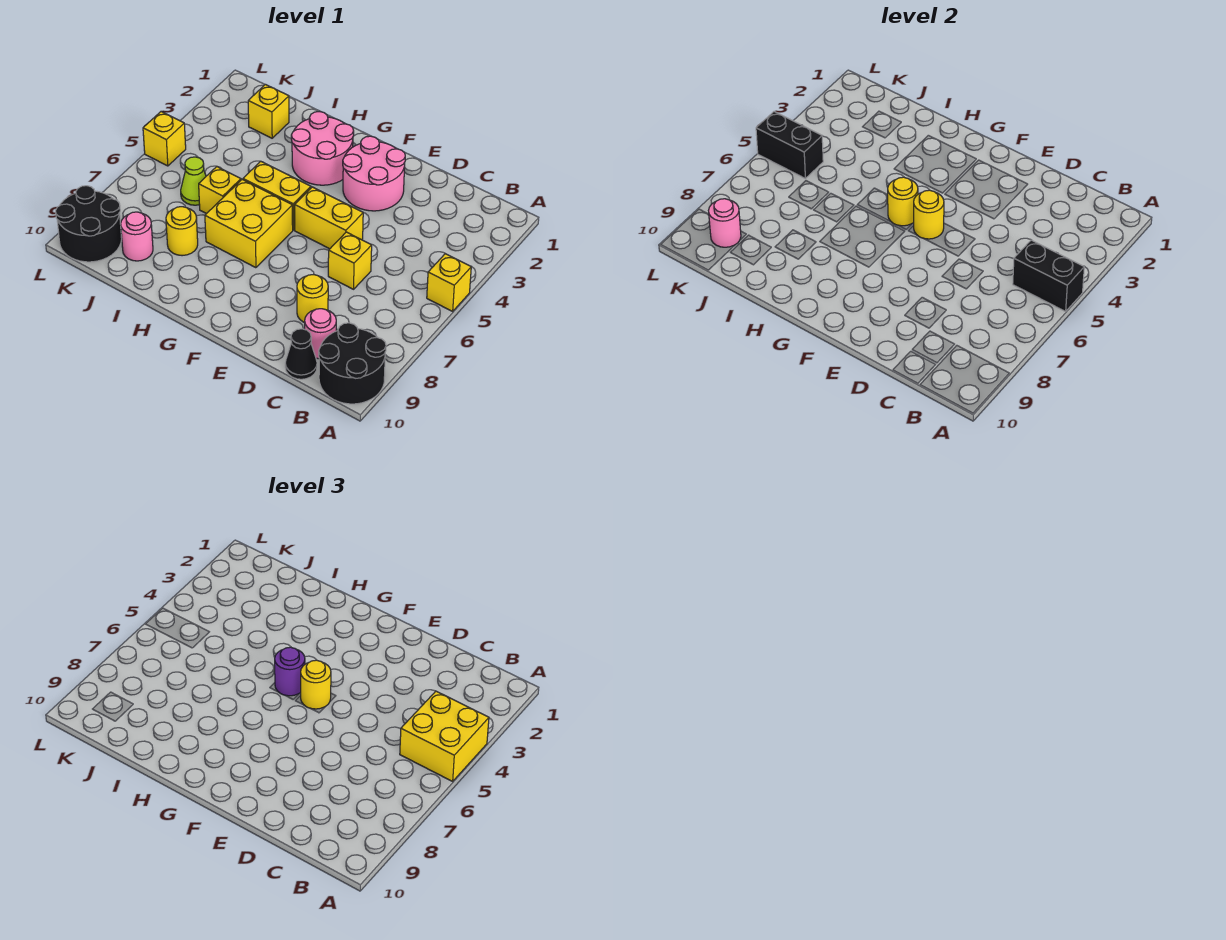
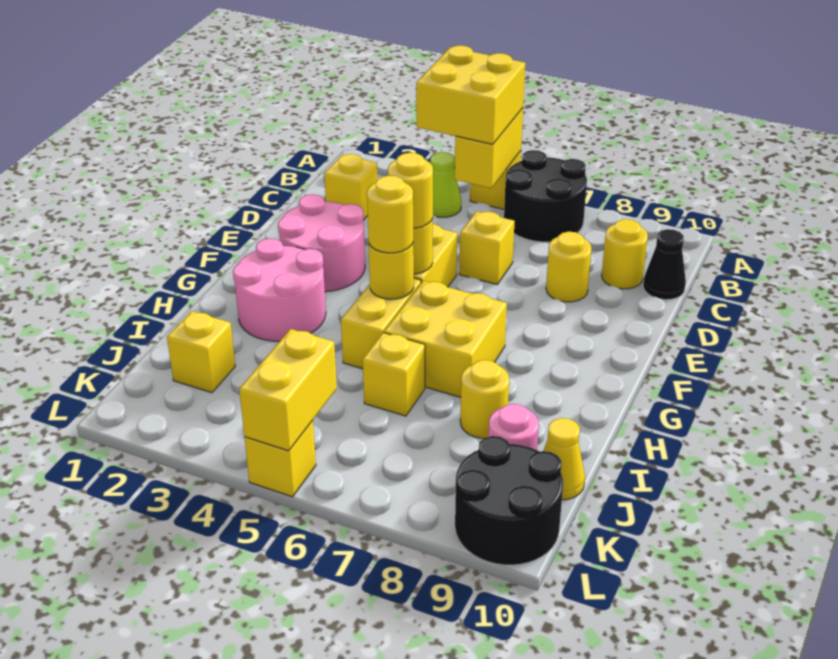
black 1x2 brick [1013,240,1084,311] -> yellow 1x2 brick [455,108,523,188]
black 2x2 round brick [319,323,386,404] -> black 2x2 round brick moved to [504,150,587,242]
none -> yellow 1x1 brick [324,154,377,220]
pink 1x1 round brick [305,309,336,359] -> yellow 1x1 round brick [602,219,648,289]
purple 1x1 round brick [275,647,305,696] -> yellow 1x1 round brick [367,176,414,253]
lime 1x1 cone [181,157,206,205] -> lime 1x1 cone moved to [430,152,461,217]
none -> yellow 1x1 cone [544,418,585,500]
black 1x2 brick [756,112,823,178] -> yellow 1x2 brick [239,329,337,451]
pink 1x1 round brick [709,199,741,247] -> none

